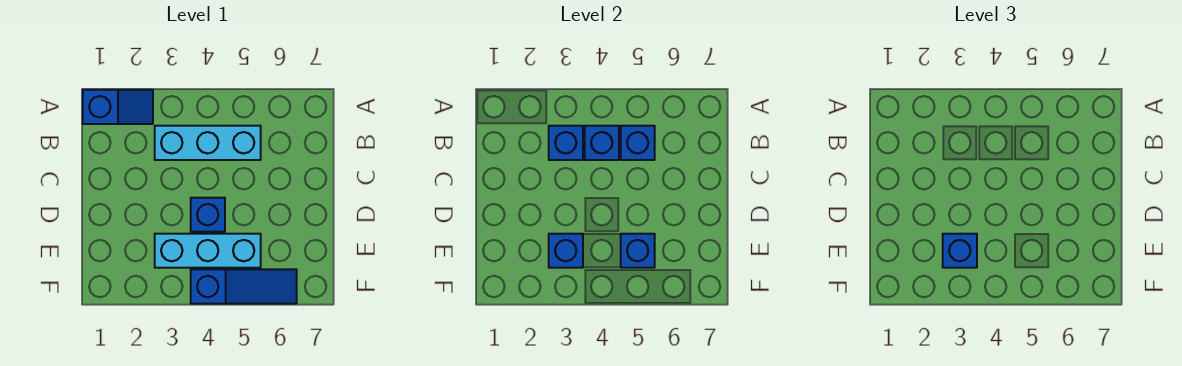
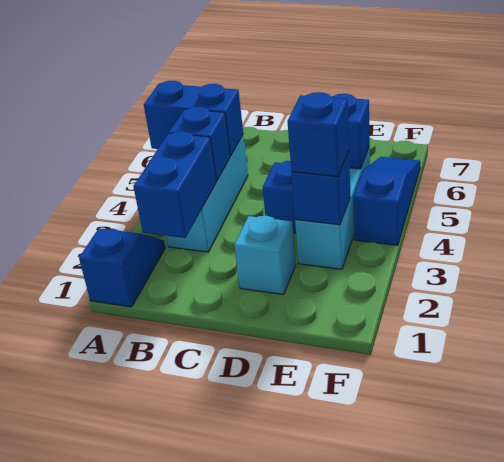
blue 1x1 brick [549,126,583,160] -> blue 1x2 brick [133,131,216,238]
blue 1x1 brick [621,126,655,160] -> blue 1x2 brick [144,81,243,156]
none -> cyan 1x1 brick [234,216,296,294]

